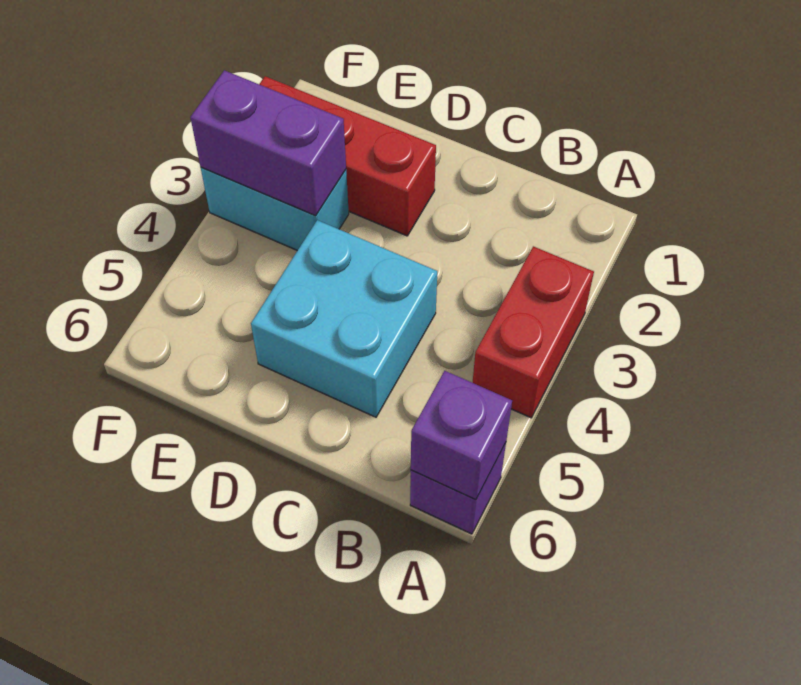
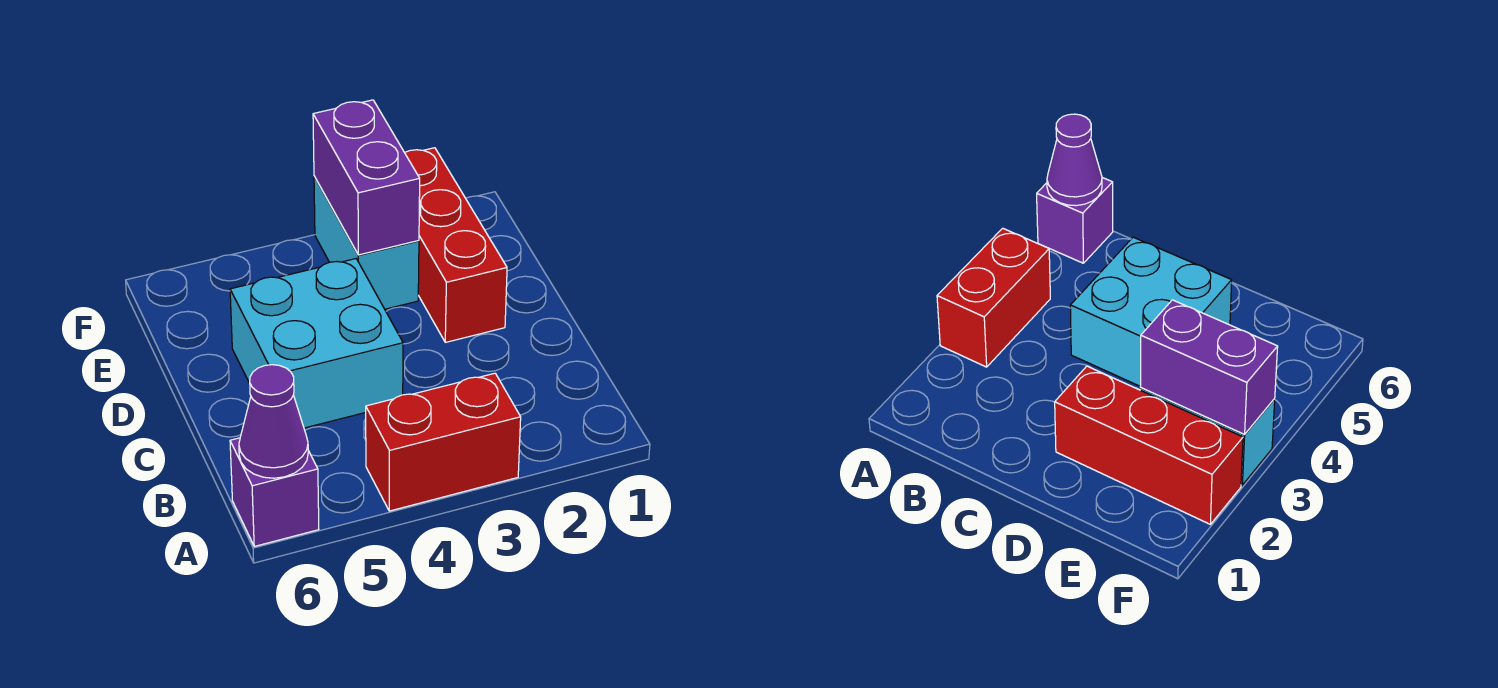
purple 1x1 brick [411,371,512,500] -> purple 1x1 cone [239,365,308,478]

